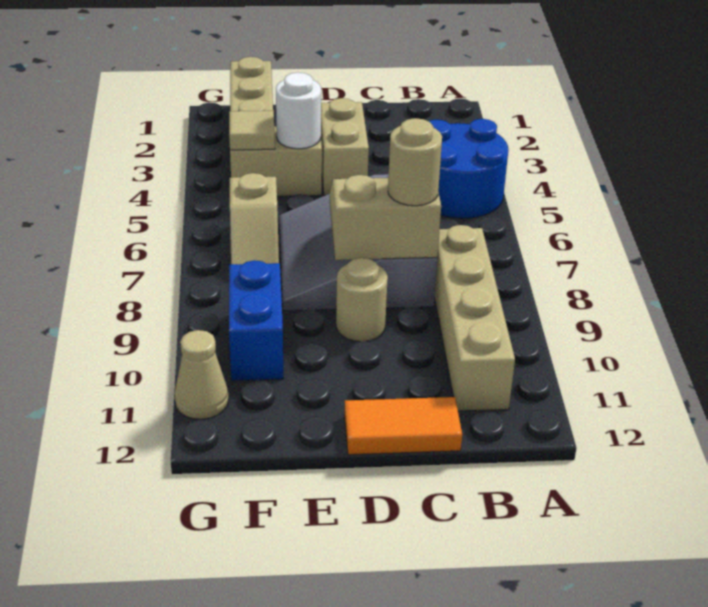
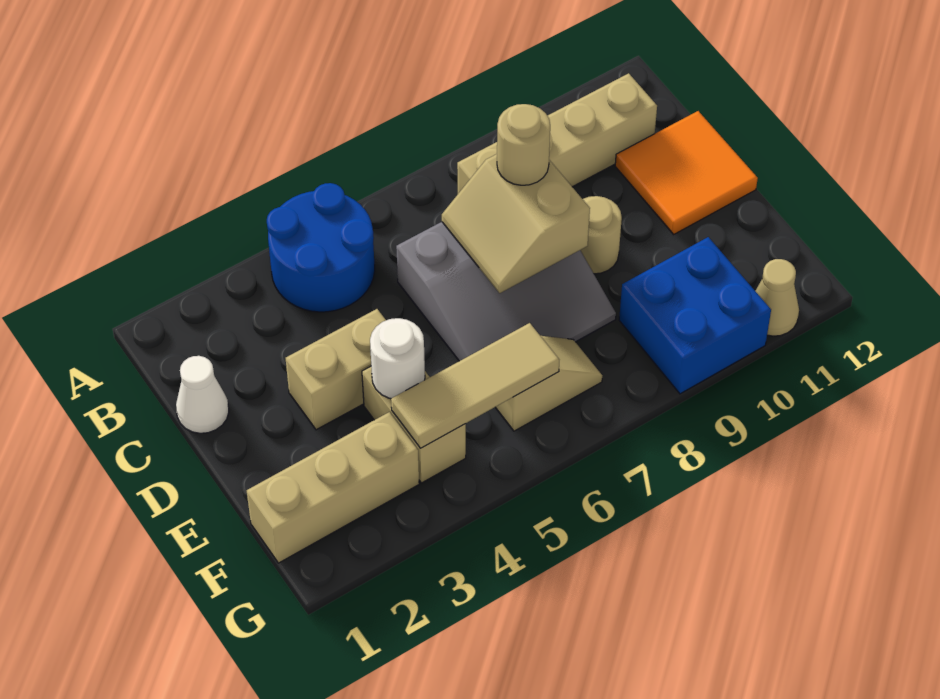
none -> white 1x1 cone [176,356,229,433]
orange 1x2 tile [344,397,462,455] -> orange 2x2 tile [615,111,758,234]
tan 1x1 tile [229,111,275,150] -> tan 1x3 tile [391,323,559,448]
blue 1x2 brick [229,260,284,381] -> blue 2x2 brick [619,237,771,394]

